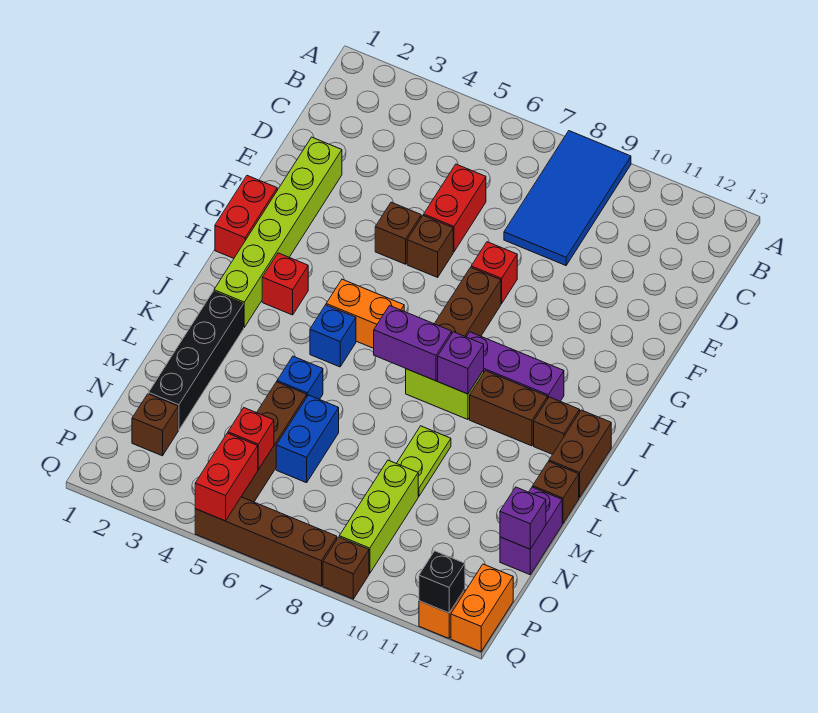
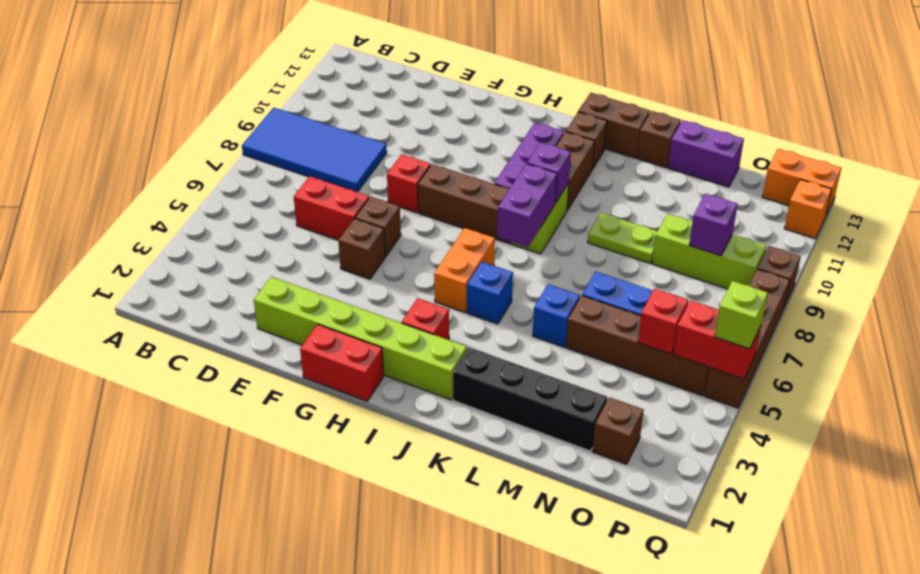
purple 1x1 brick [500,487,546,549] -> purple 1x1 brick moved to [689,194,738,256]
none -> lime 1x1 brick [715,281,768,349]
black 1x1 brick [419,551,465,613] -> none

